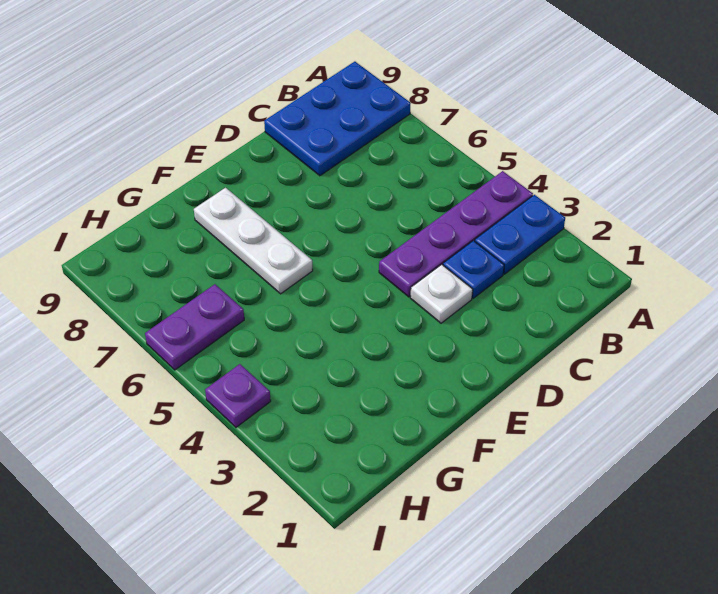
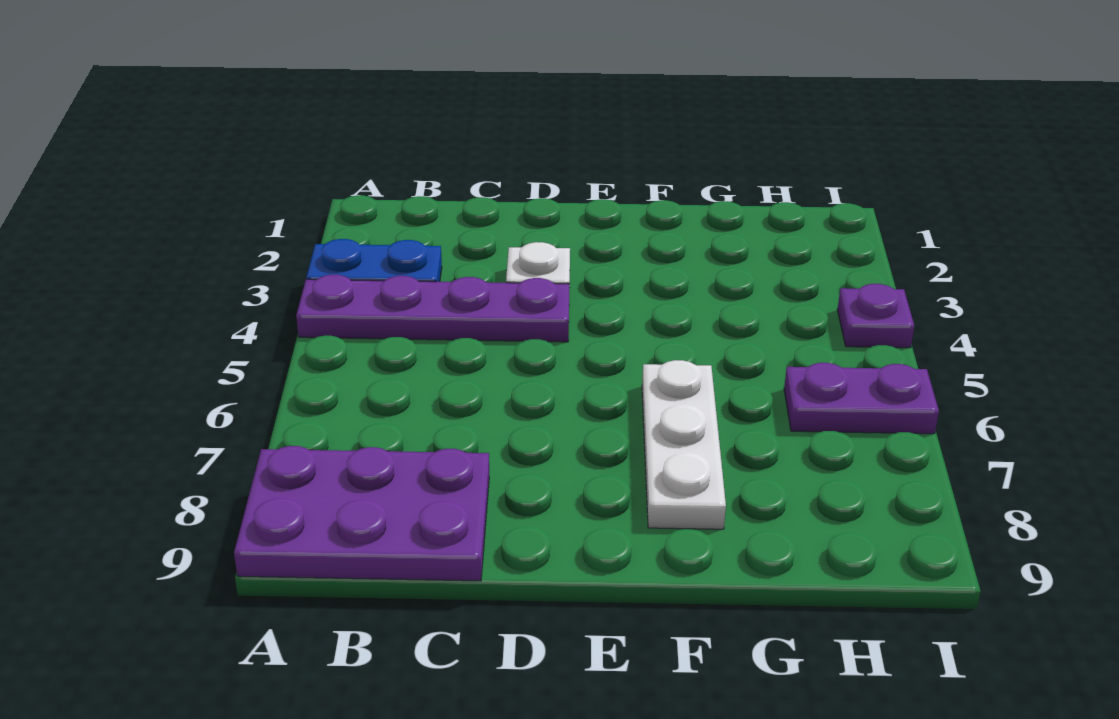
blue 2x3 plate [264,62,411,176] -> purple 2x3 plate [234,446,489,581]
blue 1x1 plate [443,241,504,298] -> none

